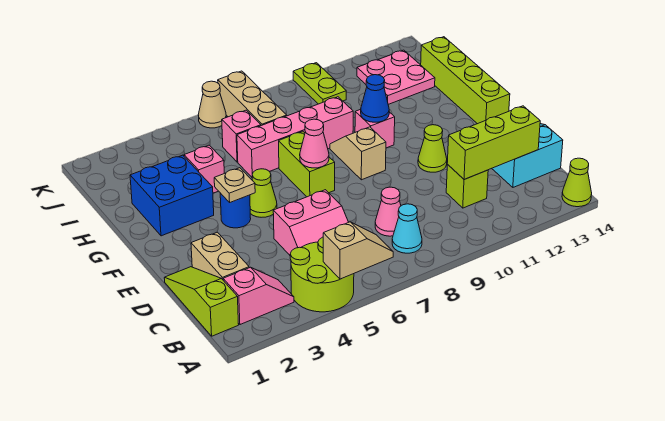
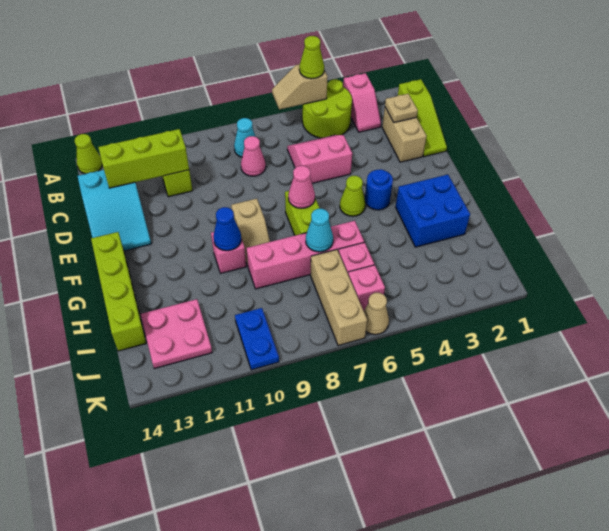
pink 1x2 slope [223,267,294,325] -> pink 1x2 slope turned to [343,73,381,132]
lime 1x1 cone [418,125,447,172] -> lime 1x1 cone moved to [299,36,324,79]
tan 1x1 plate [214,168,255,202] -> tan 1x1 plate moved to [385,94,418,123]
pink 1x1 brick [184,145,224,193] -> pink 1x1 brick moved to [348,265,385,311]
none -> cyan 1x1 cone [306,209,333,252]
lime 1x2 plate [293,63,346,104] -> blue 1x2 plate [235,308,279,370]

